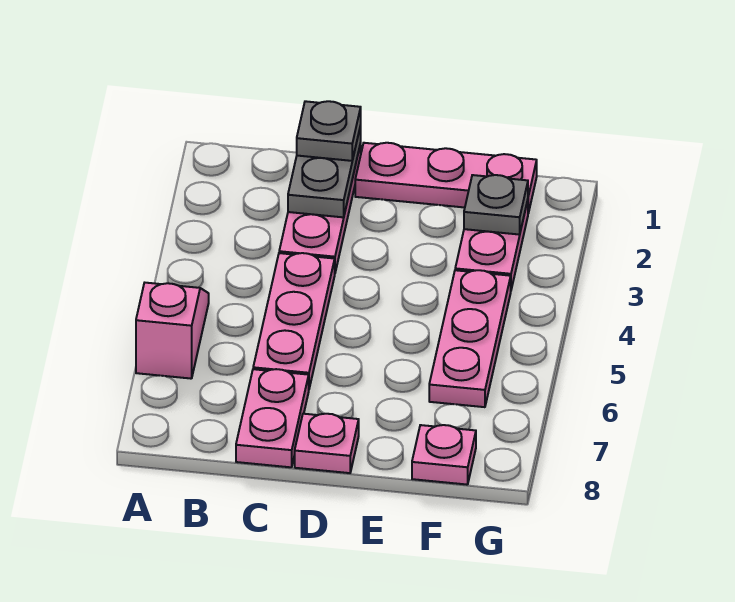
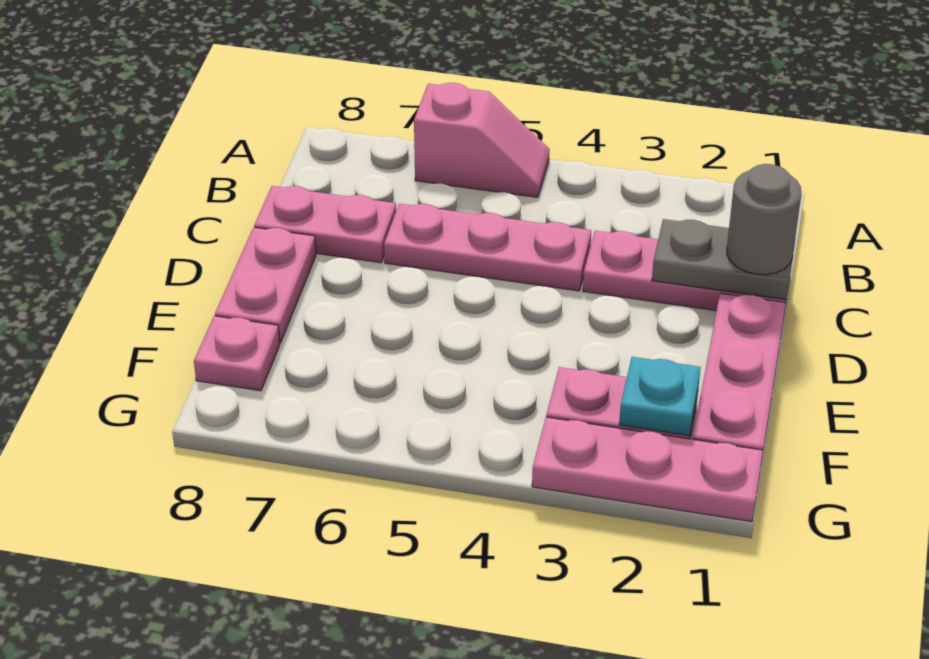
grey 1x1 plate [297,101,361,161] -> grey 1x1 round brick [727,164,801,275]
pink 1x1 plate [295,414,359,473] -> pink 1x2 plate [215,227,316,343]
grey 1x1 plate [464,175,528,235] -> cyan 1x1 plate [619,357,701,436]
pink 1x3 plate [429,270,511,407] -> pink 1x3 plate moved to [532,417,763,522]

